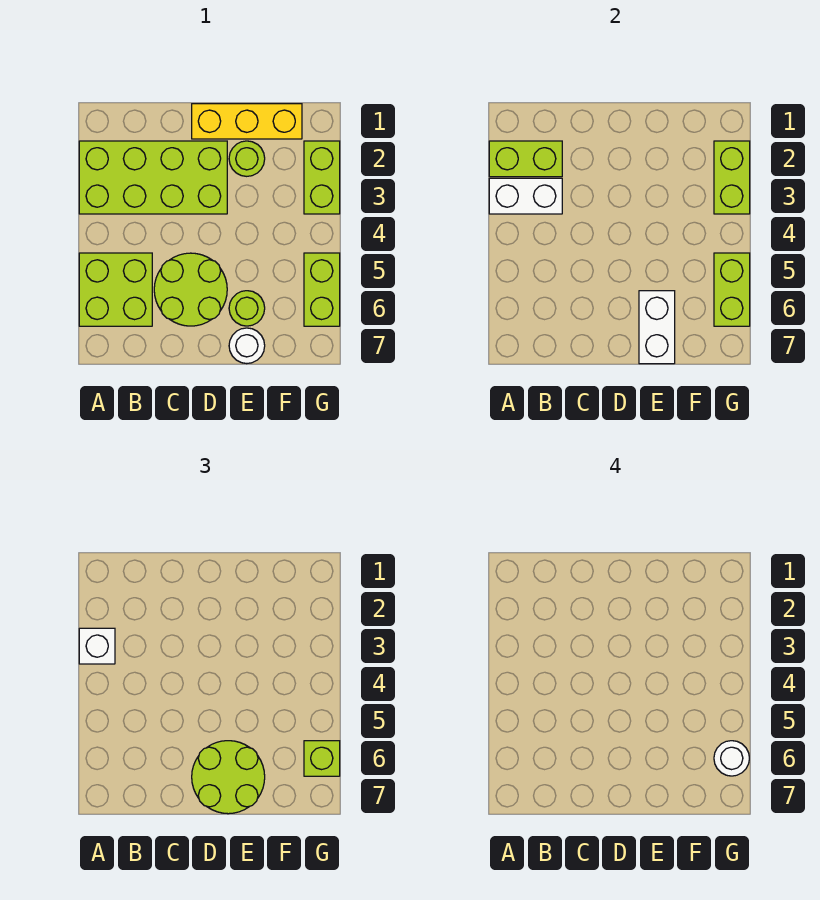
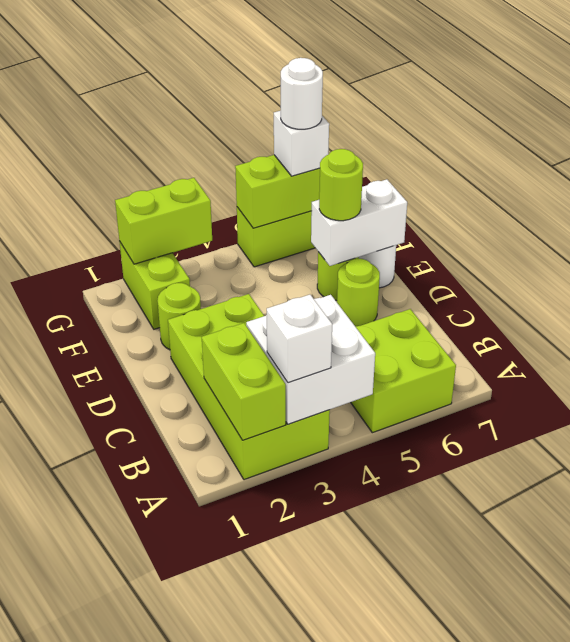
white 1x2 brick [489,178,562,214] -> white 2x2 brick [246,295,375,424]
lime 2x2 round brick [154,253,227,326] -> lime 1x1 round brick [337,259,380,327]
yellow 1x3 brick [192,104,302,139] -> none
lime 2x2 round brick [192,741,265,814] -> lime 1x1 round brick [319,149,363,221]
lime 1x2 brick [304,141,340,214] -> lime 1x2 brick turned to [119,241,190,329]
lime 1x1 brick [304,741,340,776] -> white 1x1 brick [274,111,329,176]

